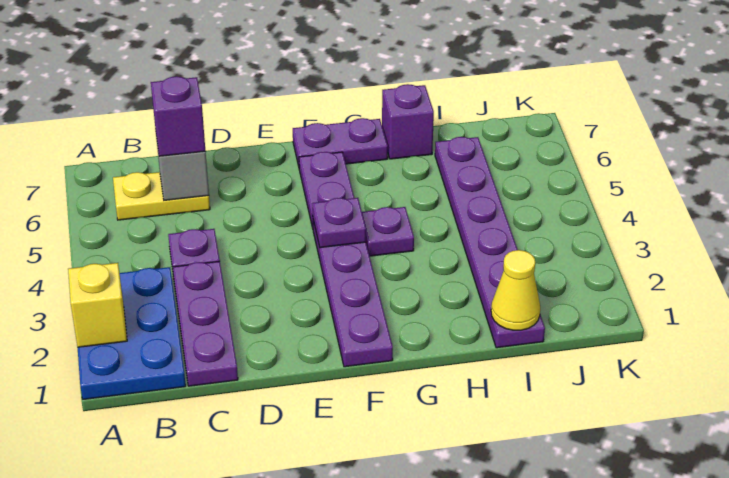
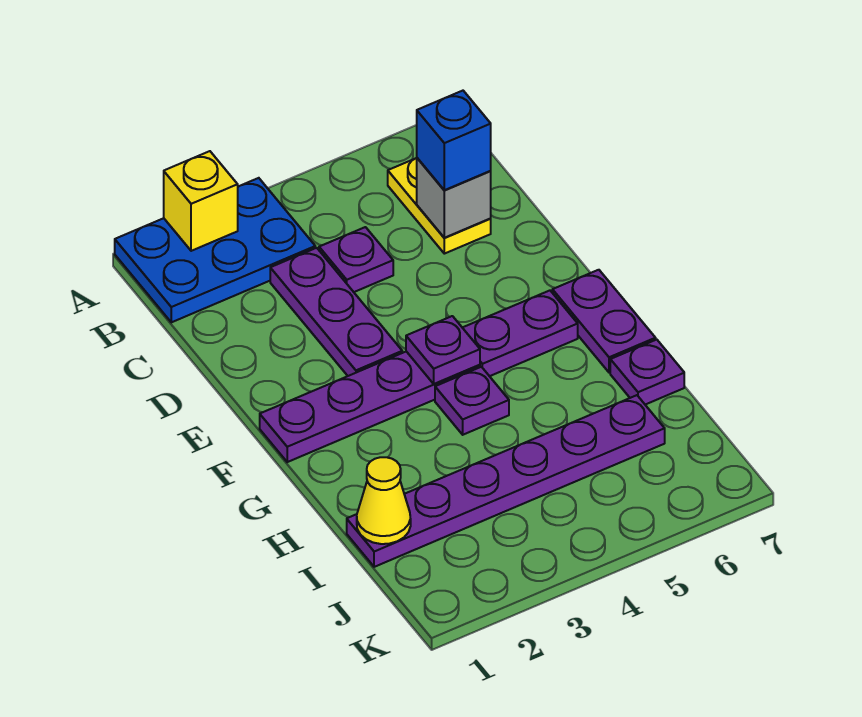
purple 1x3 plate [173,261,238,386] -> purple 1x3 plate turned to [270,248,402,376]
purple 1x1 brick [151,76,205,156] -> blue 1x1 brick [417,91,491,190]
purple 1x1 brick [382,84,434,159] -> purple 1x1 plate [610,340,684,405]

